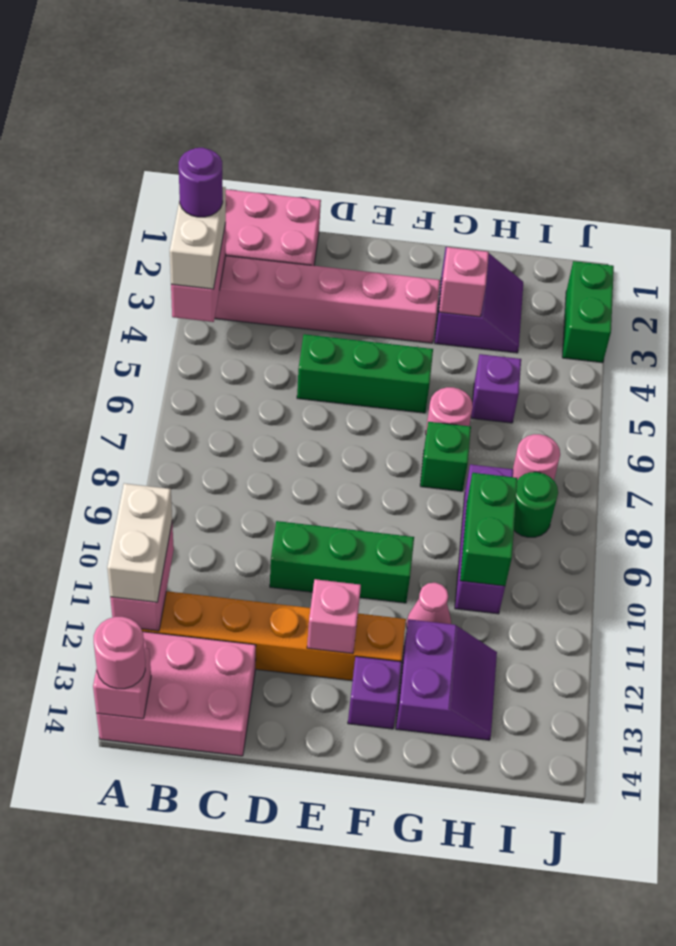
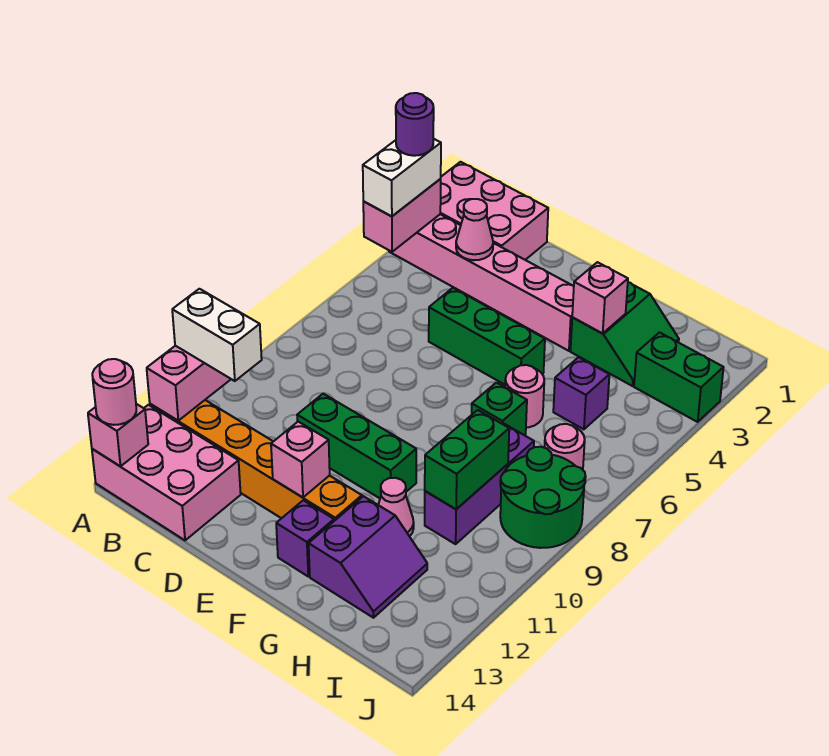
white 1x2 brick [107,483,172,602] -> white 1x2 brick turned to [172,289,262,381]
none -> pink 1x1 cone [456,199,493,260]
purple 2x2 slope [435,247,523,353] -> green 2x2 slope [570,282,679,386]
green 1x1 round brick [514,472,558,537] -> green 2x2 round brick [500,447,586,548]
green 1x2 brick [562,261,614,363] -> green 1x2 brick turned to [634,332,724,422]

